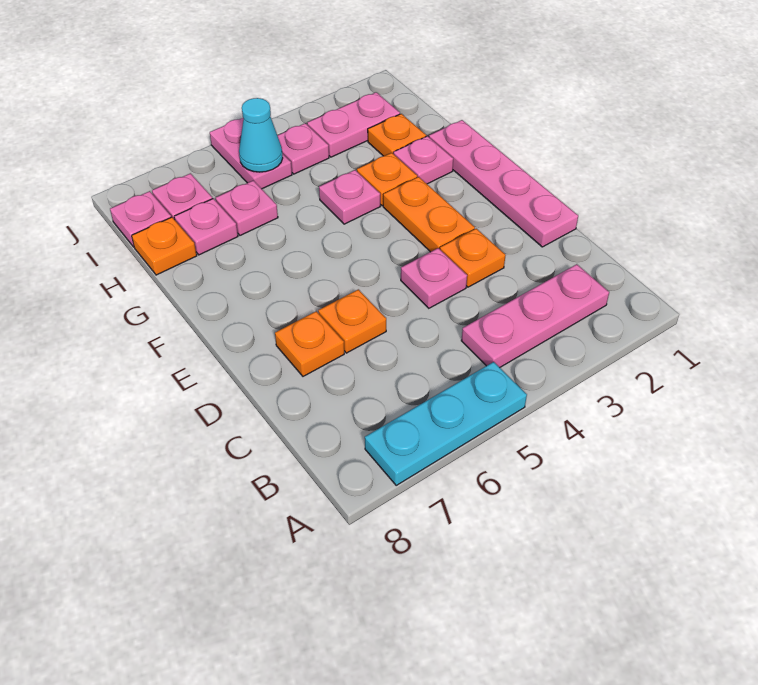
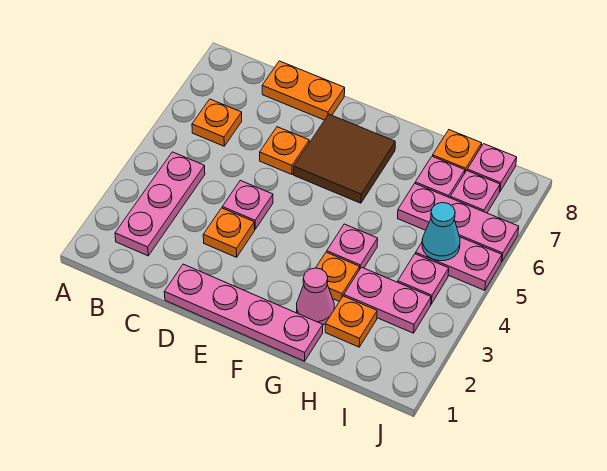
cyan 1x3 plate [365,362,527,485] -> none
orange 1x1 plate [275,311,344,376] -> orange 1x1 plate moved to [192,99,242,146]
orange 1x2 plate [383,177,475,252] -> orange 1x2 plate moved to [262,61,345,120]
none -> brown 2x2 tile [294,114,395,203]
pink 1x1 plate [394,136,453,184] -> pink 1x1 cone [297,268,334,325]
pink 1x1 plate [216,180,278,235] -> pink 1x3 plate [398,184,519,262]
pink 1x2 plate [307,92,400,157] -> pink 1x2 plate turned to [344,267,431,333]

